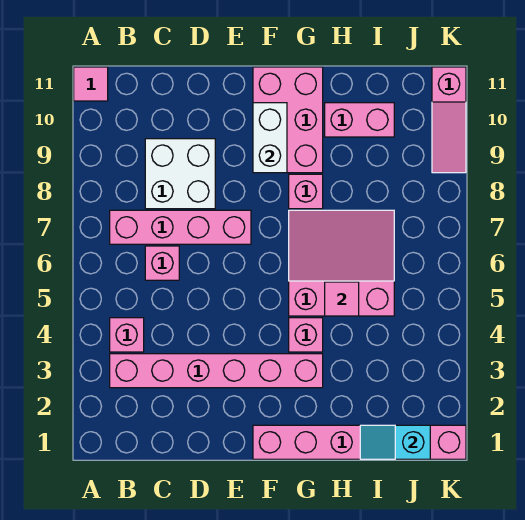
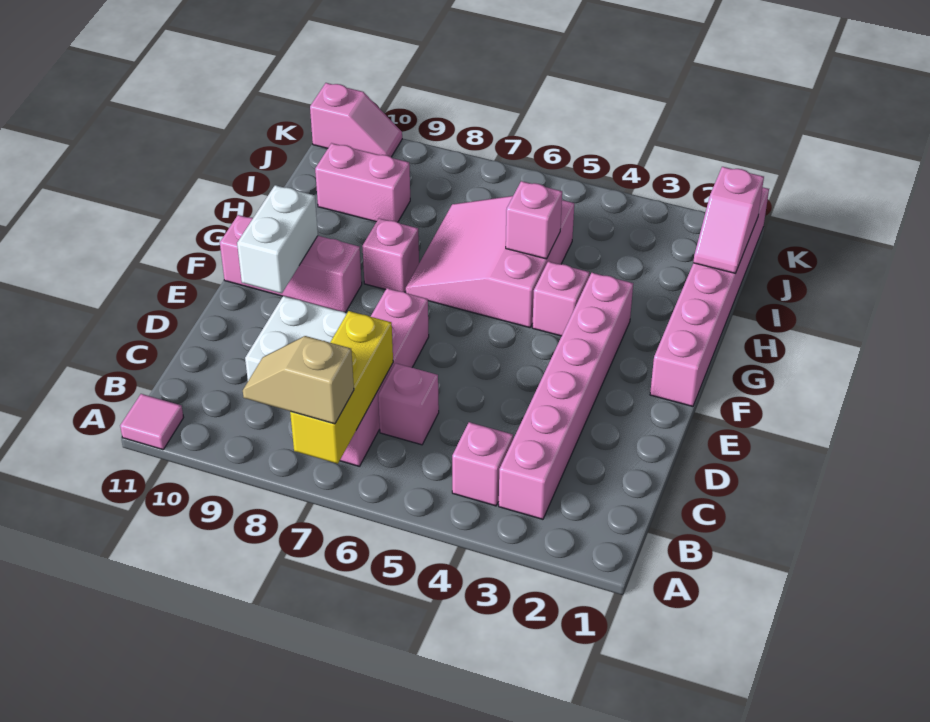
none -> yellow 1x3 brick [290,311,393,464]
none -> tan 1x2 slope [243,336,354,424]
pink 2x3 brick [253,67,323,173] -> pink 1x3 brick [220,215,362,312]
white 1x2 brick [253,103,287,173] -> white 1x2 brick turned to [237,185,318,293]
pink 1x1 tile [325,282,359,316] -> pink 1x1 brick [506,181,562,259]
pink 1x2 brick [325,103,394,137] -> pink 1x2 brick turned to [315,143,410,222]
cyan 1x2 slope [360,425,430,459] -> pink 1x2 slope [693,167,764,274]
pink 1x3 slope [432,67,466,173] -> pink 1x2 slope [310,83,402,157]

